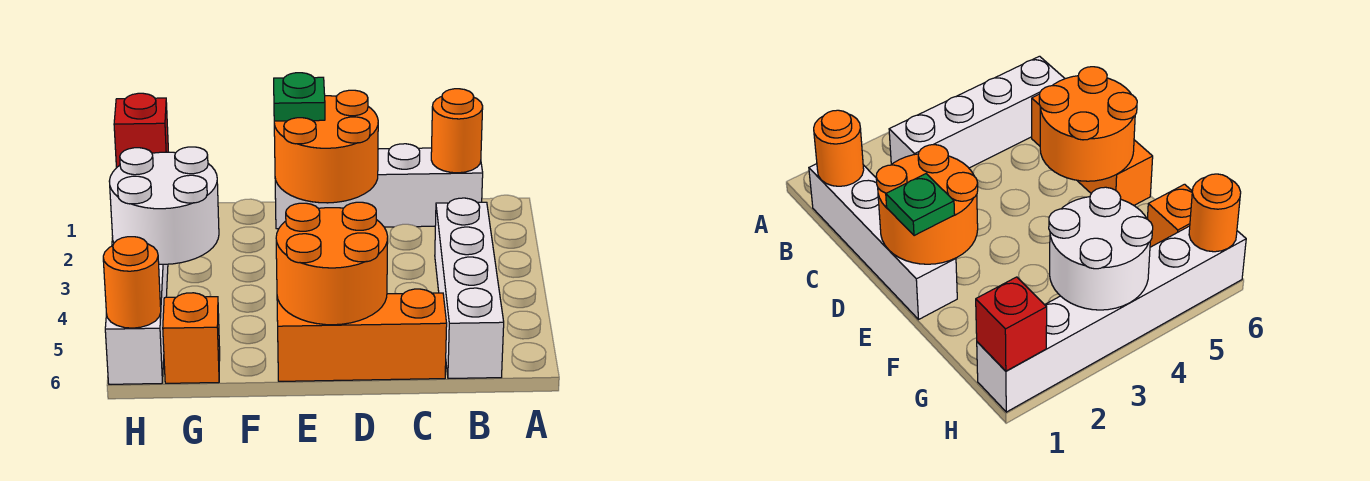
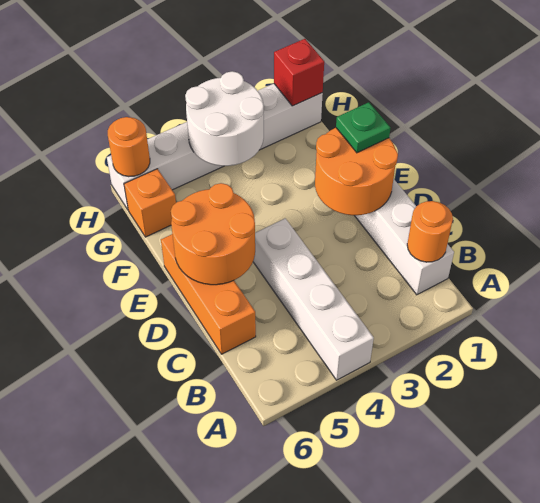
white 1x4 brick [435,198,504,378] -> white 1x4 brick turned to [253,218,374,380]

